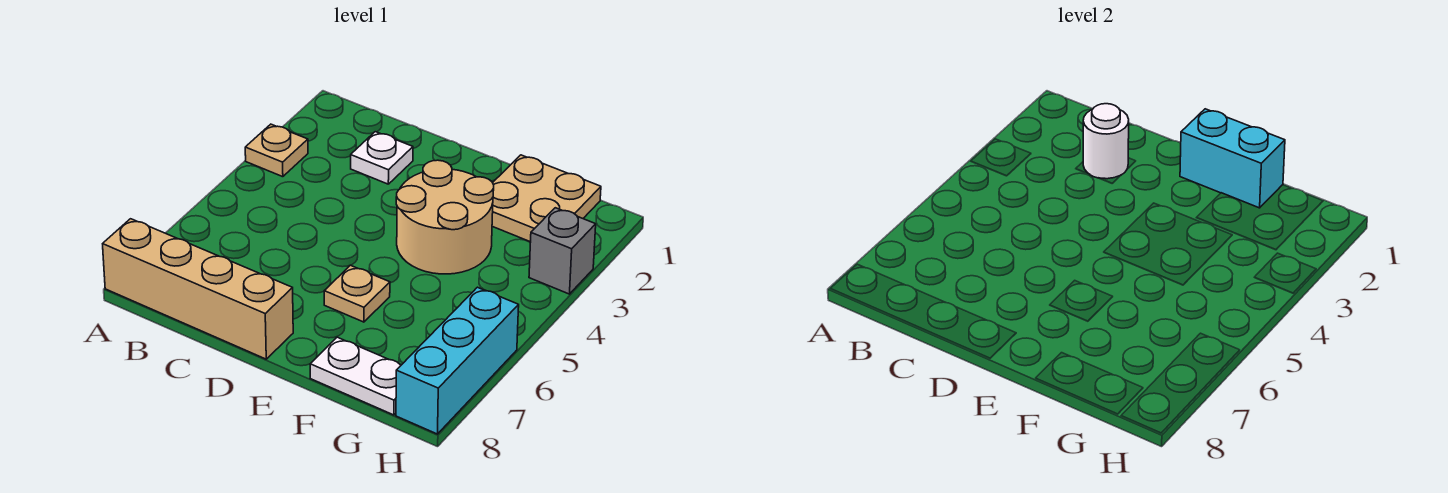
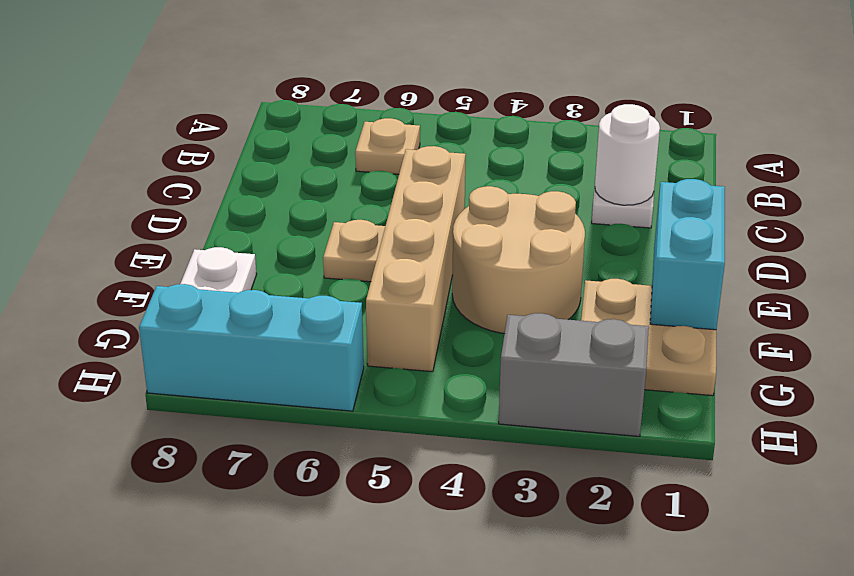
tan 1x1 plate [245,124,308,177] -> tan 1x1 plate moved to [355,118,420,174]
tan 1x4 brick [103,219,293,359] -> tan 1x4 brick moved to [366,146,466,372]
grey 1x1 brick [529,208,596,294] -> grey 1x2 brick [499,313,649,436]

